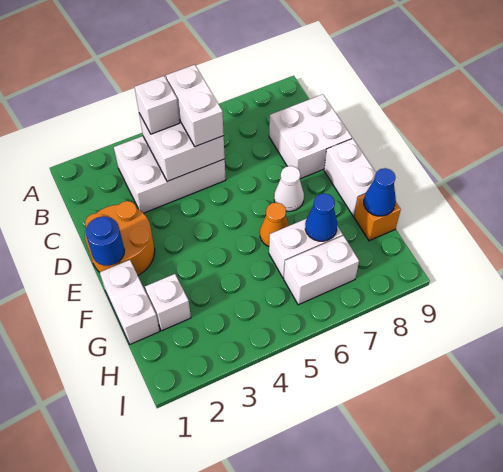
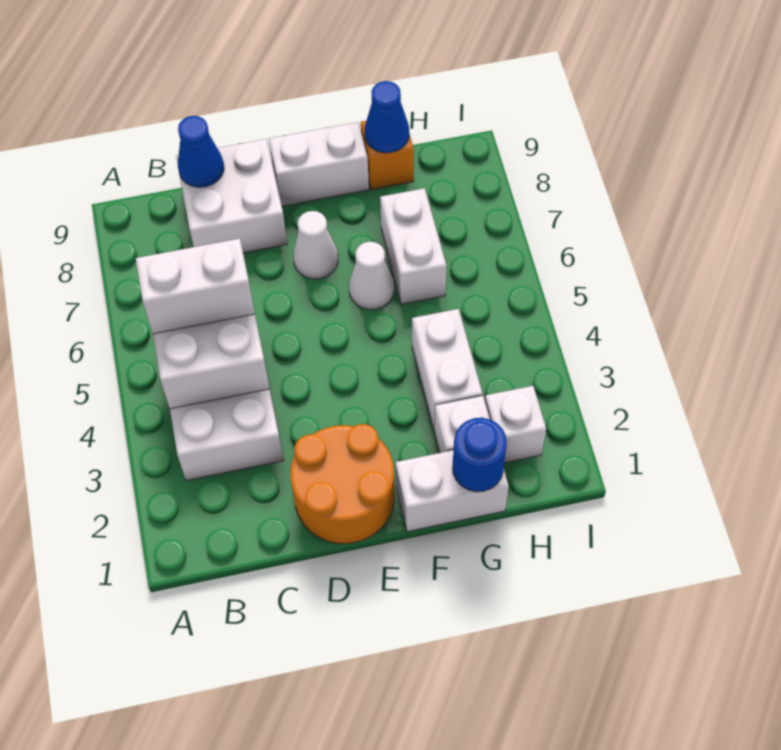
white 1x1 brick [135,76,180,134] -> white 1x1 brick moved to [485,386,546,463]
blue 1x1 round brick [85,217,125,266] -> blue 1x1 round brick moved to [453,418,507,492]
orange 1x1 cone [260,202,289,247] -> white 1x1 cone [349,242,394,310]
blue 1x1 cone [305,193,337,241] -> blue 1x1 cone moved to [178,116,224,187]
white 1x2 brick [284,236,359,305] -> white 1x2 brick moved to [412,309,483,429]

